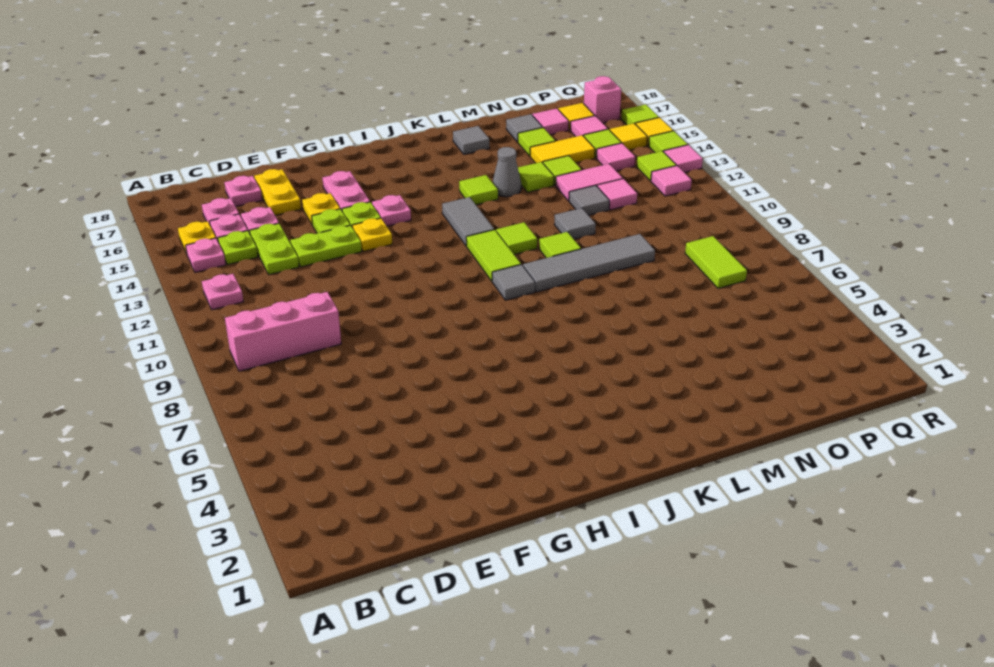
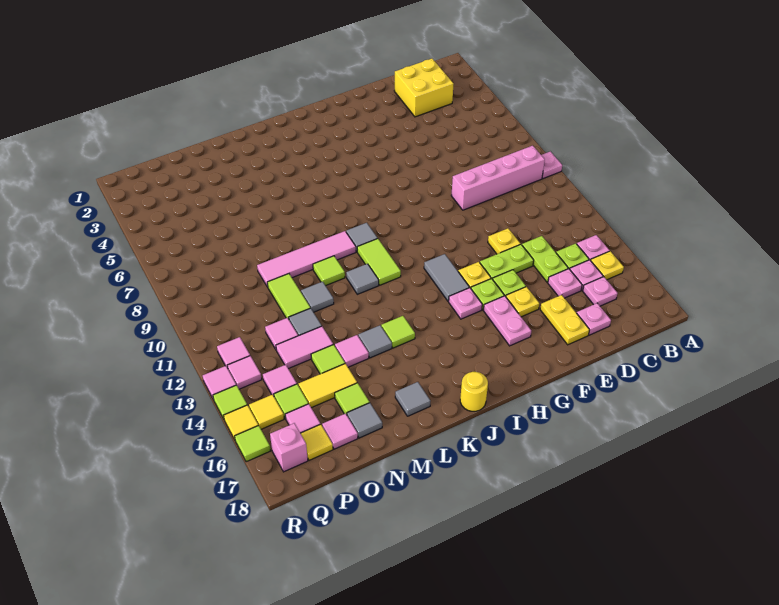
pink 1x3 brick [225,292,341,371] -> pink 1x4 brick [451,146,545,210]
pink 1x1 plate [202,274,243,310] -> pink 1x1 plate moved to [542,151,562,179]
none -> yellow 2x2 brick [394,59,453,117]
none -> yellow 1x1 plate [488,228,520,254]
grey 1x2 tile [442,197,494,246] -> grey 1x2 tile moved to [424,254,469,302]
none -> yellow 1x1 round brick [460,372,488,411]
grey 1x4 tile [523,234,655,292] -> pink 1x4 tile [257,231,356,287]
lime 1x1 tile [496,222,537,254] -> grey 1x1 tile [346,264,379,294]
grey 1x1 cone [492,147,521,197] -> grey 1x1 tile [358,325,392,358]
lime 1x1 tile [518,162,554,192] -> pink 1x1 tile [335,335,369,367]
lime 1x2 tile [685,236,747,288] -> lime 1x2 tile moved to [267,274,310,319]
lime 1x1 tile [637,151,676,181] -> pink 1x1 tile [227,356,262,389]

